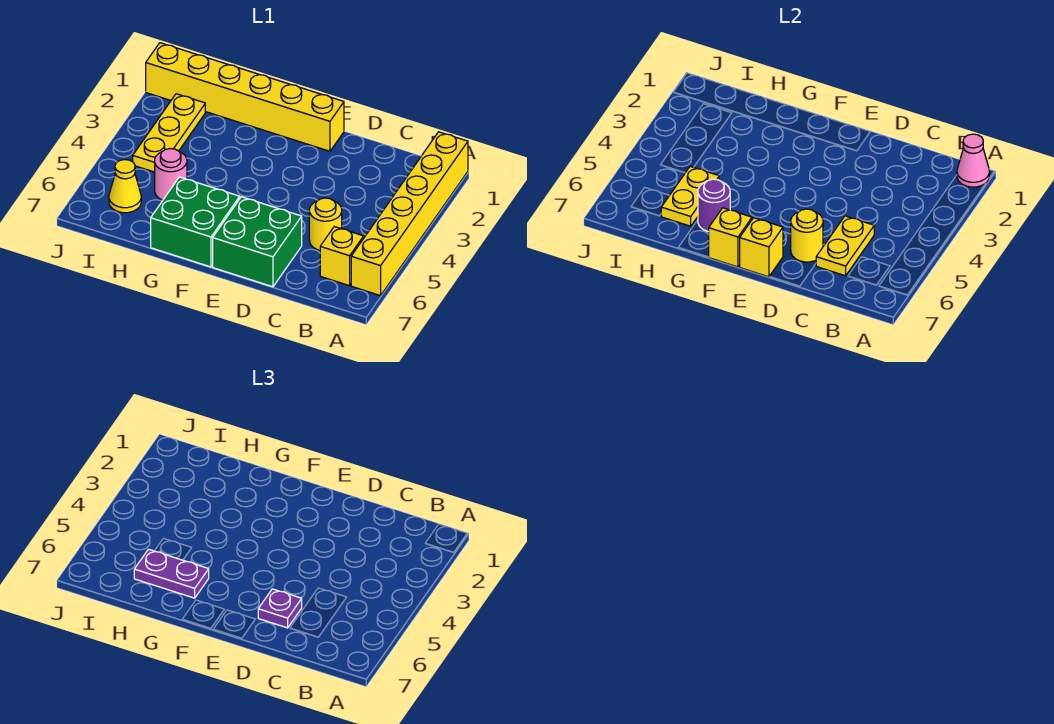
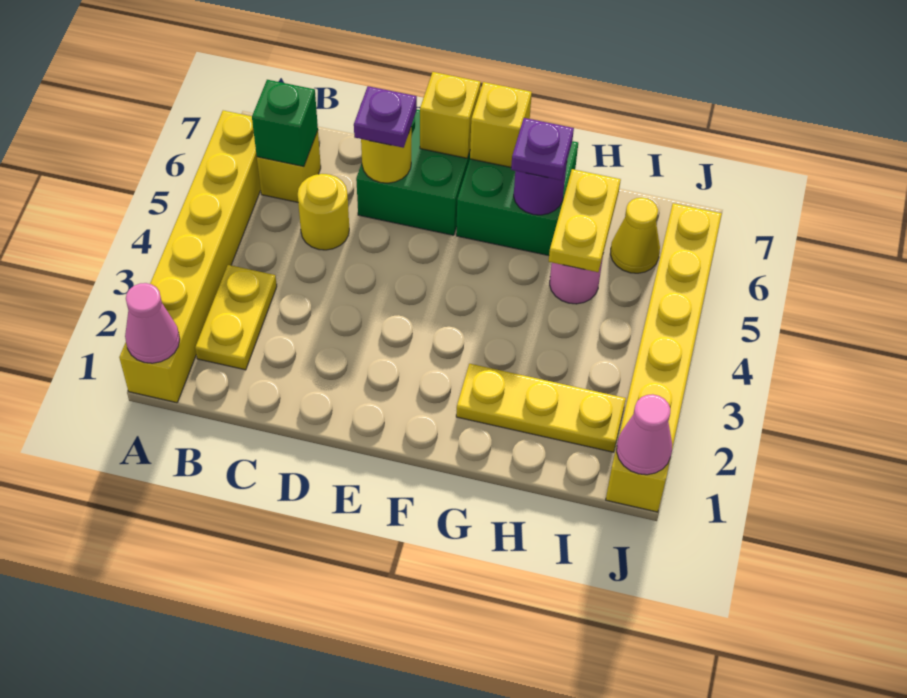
none -> green 1x1 brick [252,80,318,167]
yellow 1x2 plate [816,216,874,276] -> yellow 1x2 plate moved to [195,265,277,370]
yellow 1x6 brick [146,43,344,151] -> yellow 1x6 brick turned to [606,203,722,512]
purple 1x2 plate [134,549,209,598] -> purple 1x1 plate [511,118,574,180]
yellow 1x3 plate [133,94,205,172] -> yellow 1x3 plate turned to [456,364,626,452]
none -> pink 1x1 cone [617,394,672,475]

